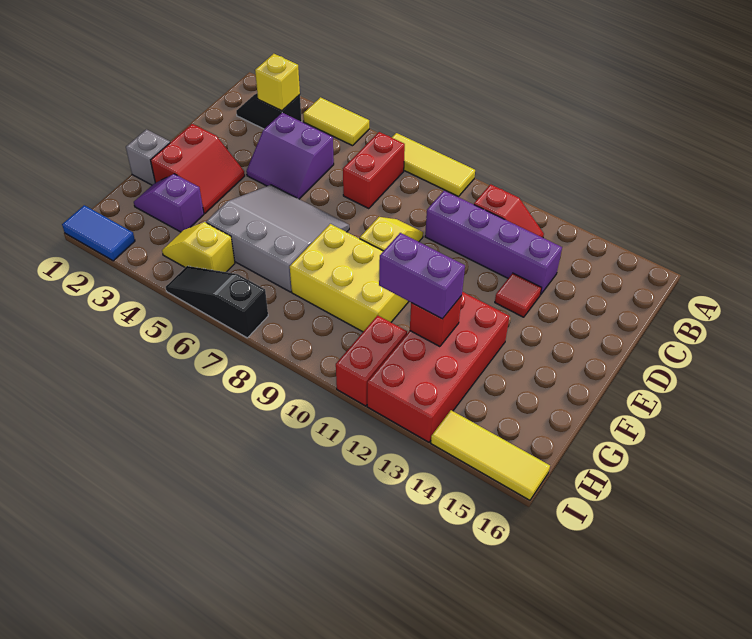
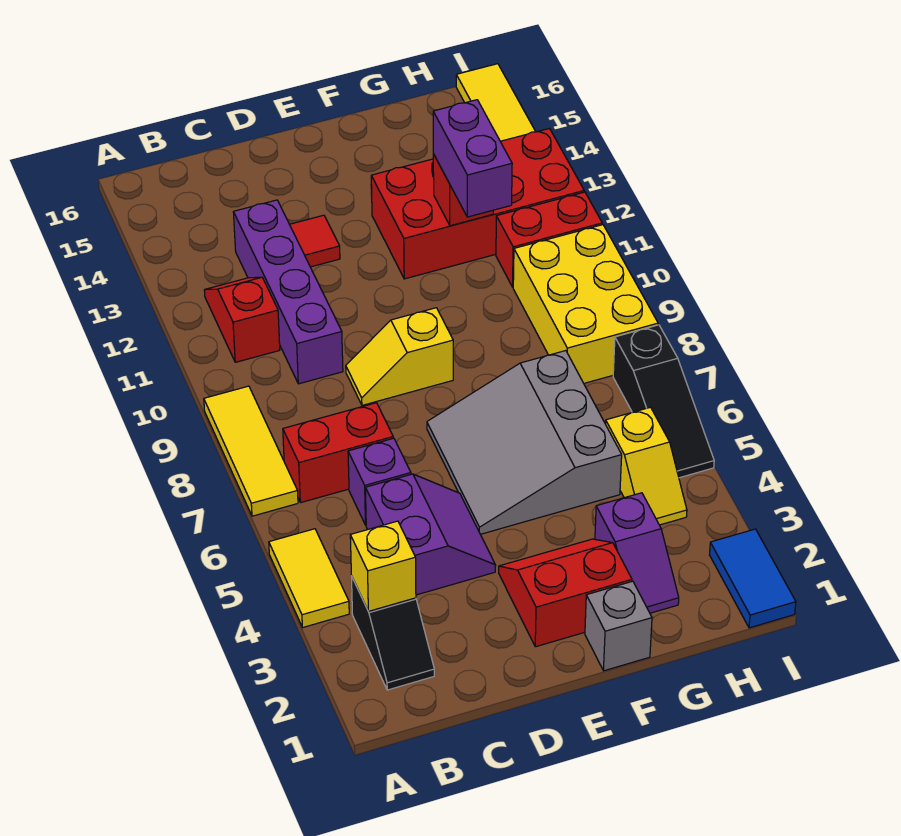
none -> purple 1x1 brick [348,438,411,525]
yellow 2x3 brick [290,224,409,332] -> yellow 2x3 brick moved to [513,225,658,383]

